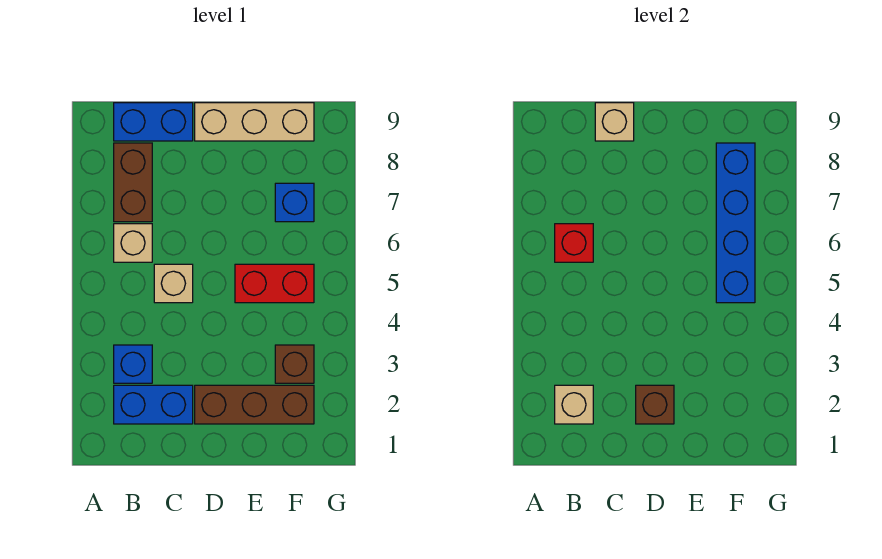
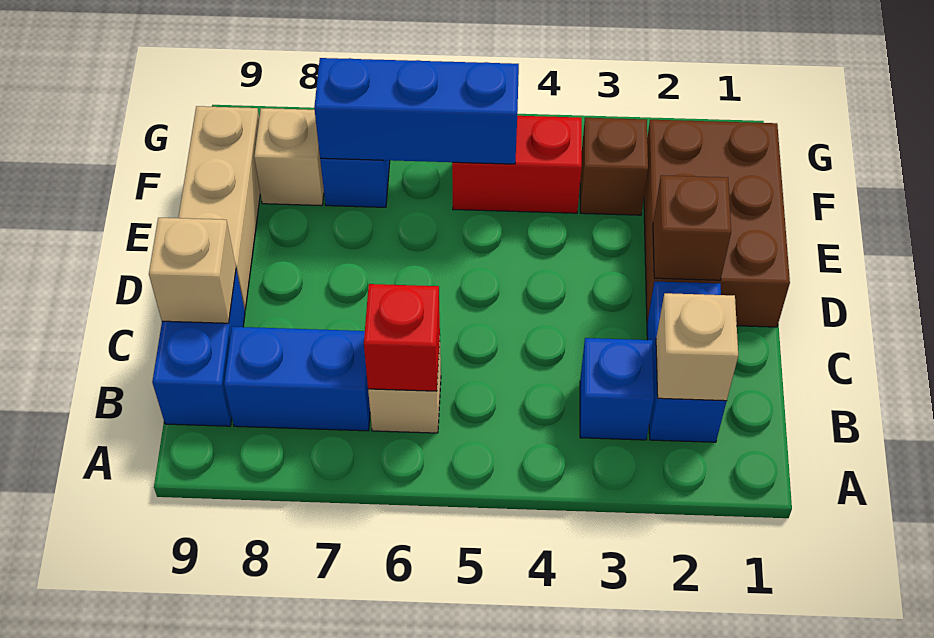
brown 1x2 brick [114,143,152,222] -> blue 1x2 brick [224,327,370,431]
tan 1x1 brick [154,264,193,303] -> tan 1x1 brick moved to [254,108,324,206]
brown 1x3 brick [195,385,314,424] -> brown 2x3 brick [644,120,790,327]
red 1x2 brick [235,264,314,303] -> red 1x2 brick turned to [452,116,582,213]
blue 1x4 brick [716,143,755,303] -> blue 1x3 brick [314,58,519,164]

